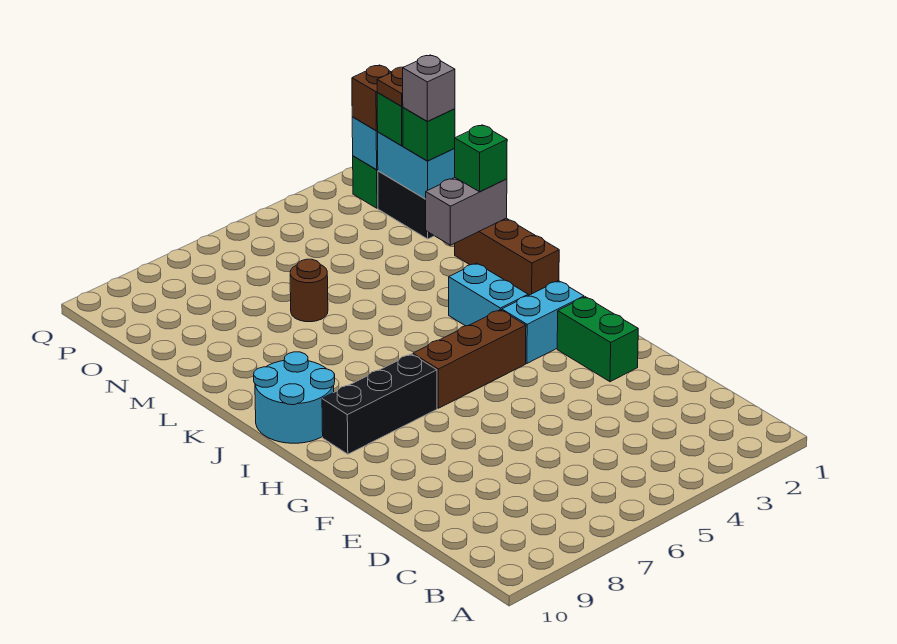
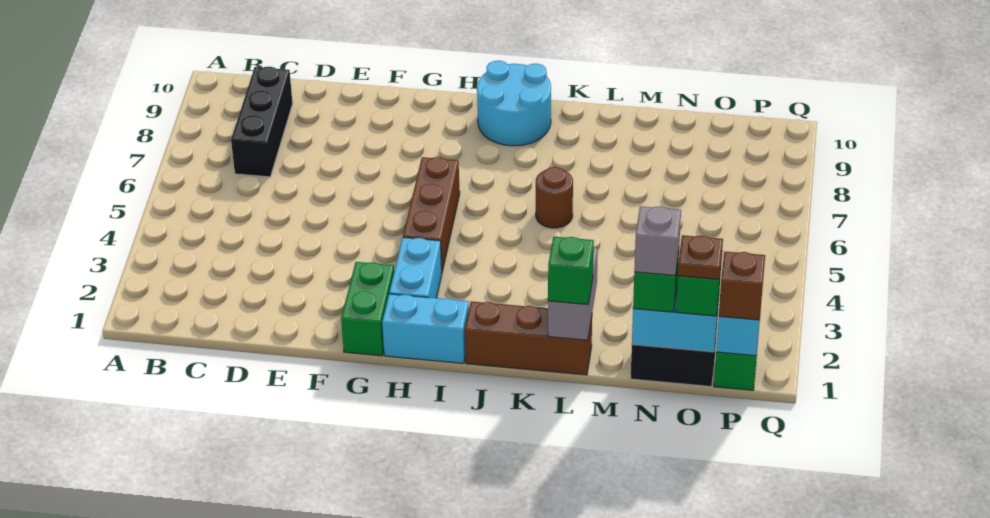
green 1x2 brick [557,297,638,382] -> green 1x2 brick turned to [341,262,394,356]
black 1x3 brick [322,354,437,454] -> black 1x3 brick moved to [231,67,293,177]
cyan 1x2 brick [449,263,528,326] -> cyan 1x2 brick moved to [382,294,469,363]
brown 1x1 round brick [290,259,328,322] -> brown 1x1 round brick moved to [536,167,573,228]

